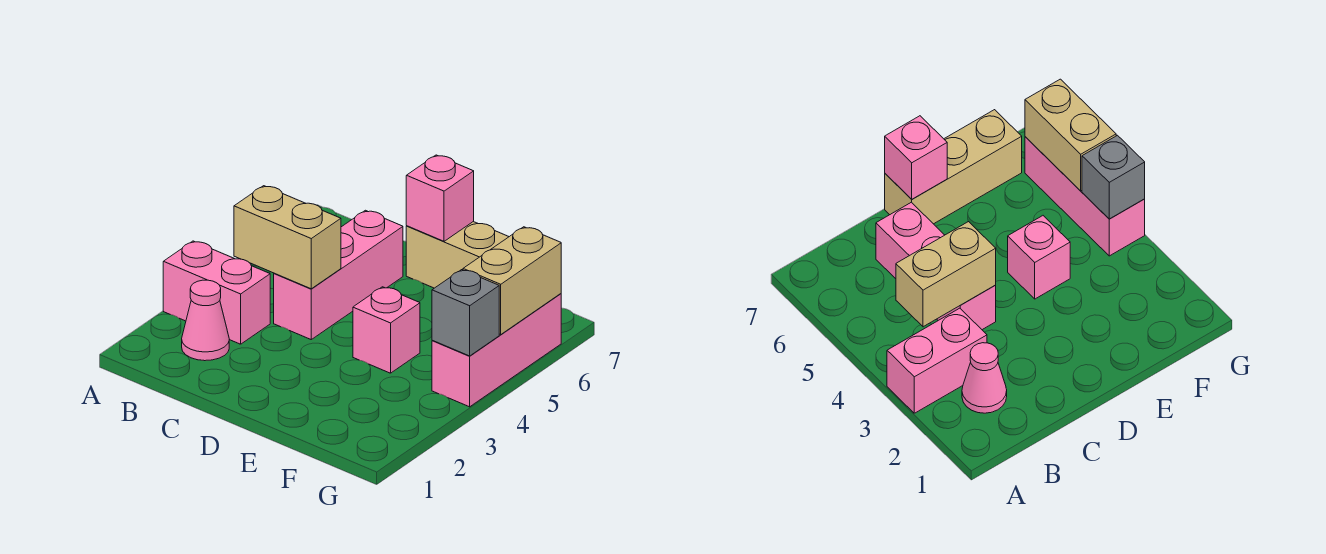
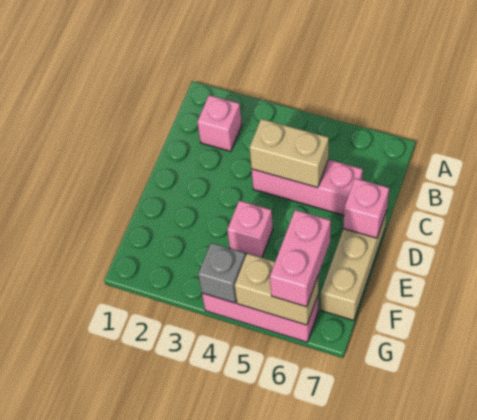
pink 1x2 brick [163,241,270,344] -> pink 1x2 brick moved to [270,210,331,307]
pink 1x1 cone [182,280,229,361] -> pink 1x1 brick [197,95,242,151]
tan 1x2 brick [234,186,341,289] -> tan 1x2 brick turned to [250,119,329,188]

